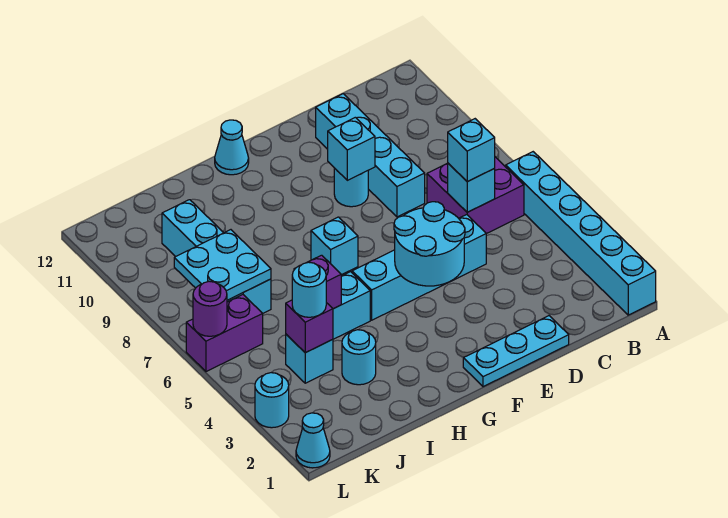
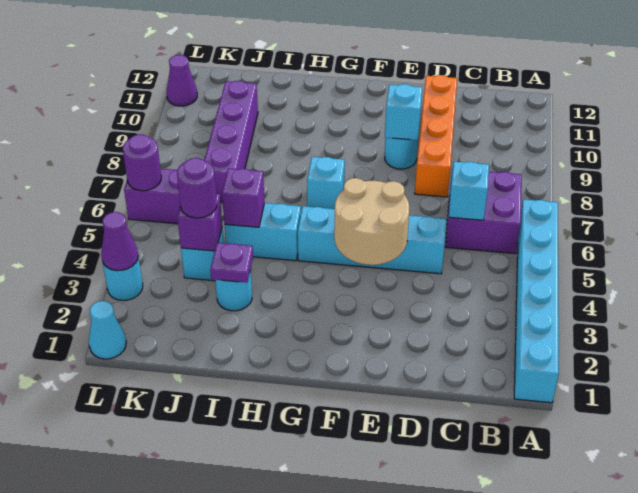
cyan 1x1 brick [448,119,495,182] -> none
cyan 1x3 plate [463,316,569,387] -> none
cyan 1x4 brick [316,94,425,217] -> orange 1x4 brick [415,75,457,197]
cyan 2x2 round brick [394,202,465,286] -> tan 2x2 round brick [334,178,409,265]
cyan 1x1 cone [215,120,249,175] -> none
none -> purple 1x1 plate [210,243,253,283]
cyan 1x1 round brick [292,262,326,317] -> purple 1x1 round brick [177,158,217,218]
cyan 1x4 brick [162,200,271,313] -> purple 1x4 brick [205,81,258,202]
cyan 2x2 plate [174,230,271,300] -> none
none -> purple 1x1 cone [101,212,138,271]
none -> purple 1x1 cone [166,55,197,106]

